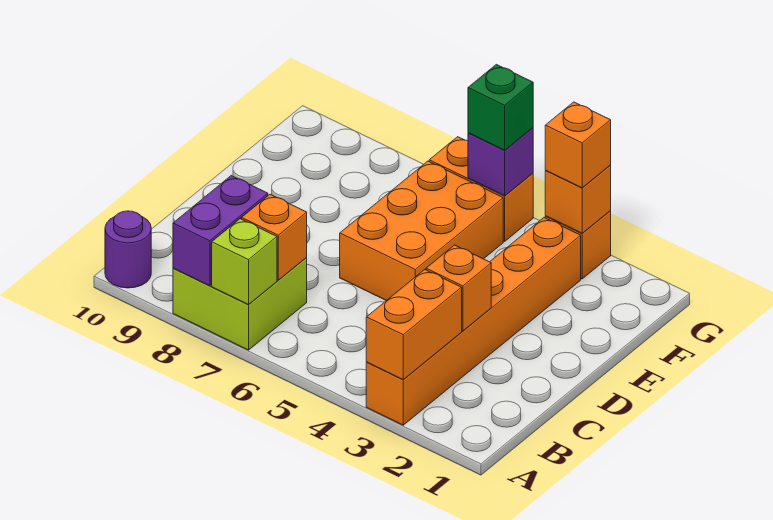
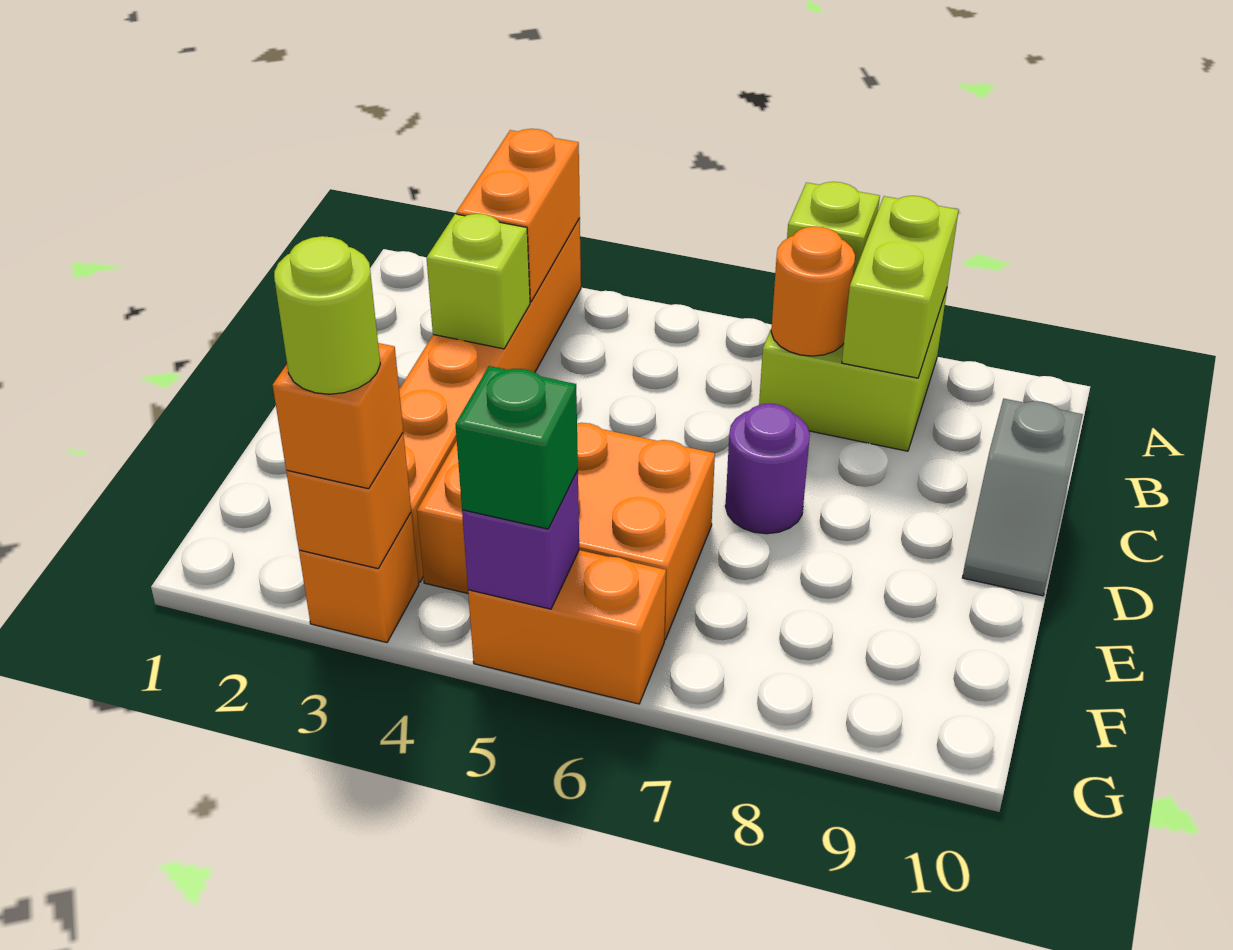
purple 1x2 brick [173,176,268,286] -> lime 1x2 brick [842,196,959,378]
purple 1x1 round brick [105,211,151,288] -> purple 1x1 round brick moved to [725,404,810,534]
orange 1x1 brick [242,195,307,280] -> orange 1x1 round brick [771,226,855,356]
orange 1x1 brick [426,245,491,331] -> lime 1x1 brick [426,214,530,349]
none -> grey 1x2 slope [963,399,1083,596]
orange 2x3 brick [340,161,503,301] -> orange 2x3 brick turned to [417,423,715,640]
none -> lime 1x1 round brick [274,236,380,394]

